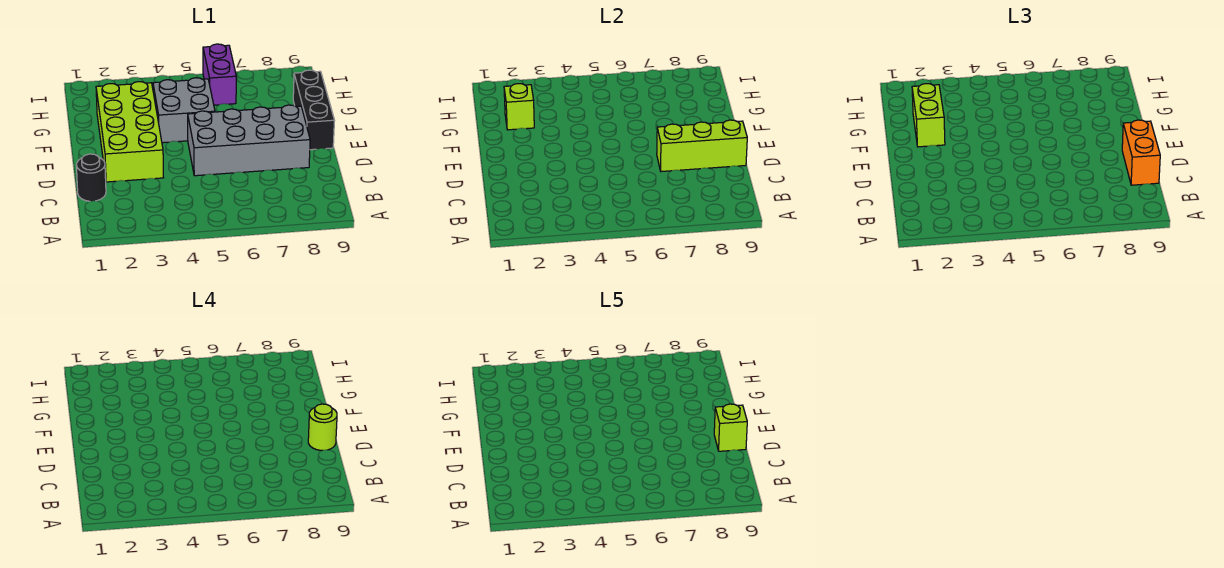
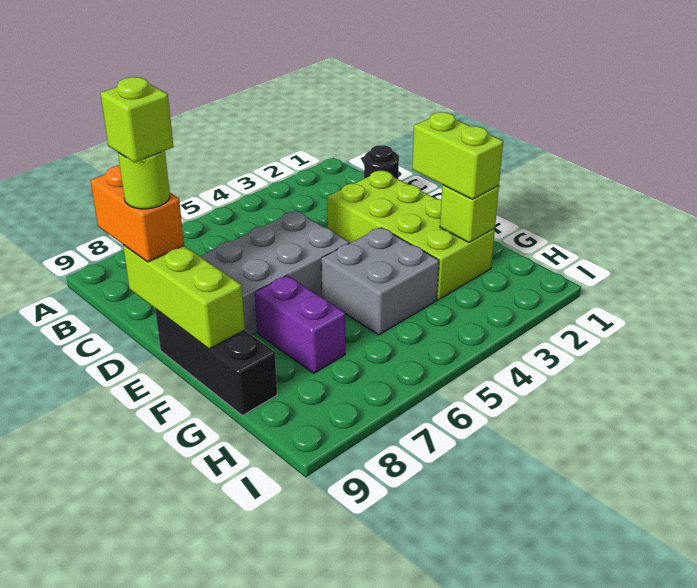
lime 1x3 brick [657,120,747,172] -> lime 1x3 brick turned to [123,245,245,349]
purple 1x2 brick [203,44,236,105] -> purple 1x2 brick moved to [255,275,345,373]

